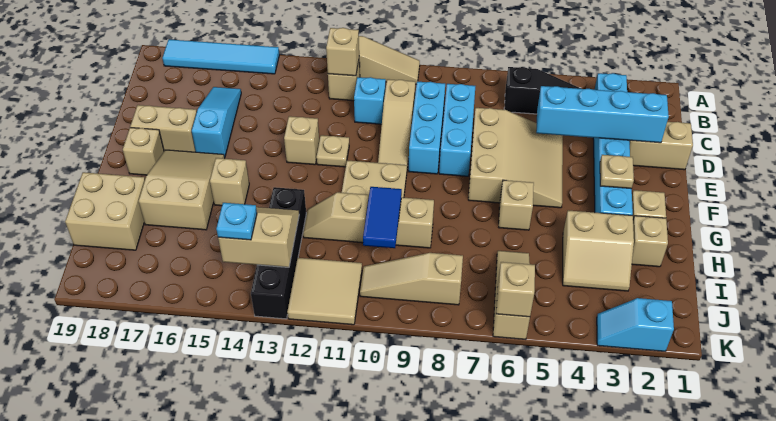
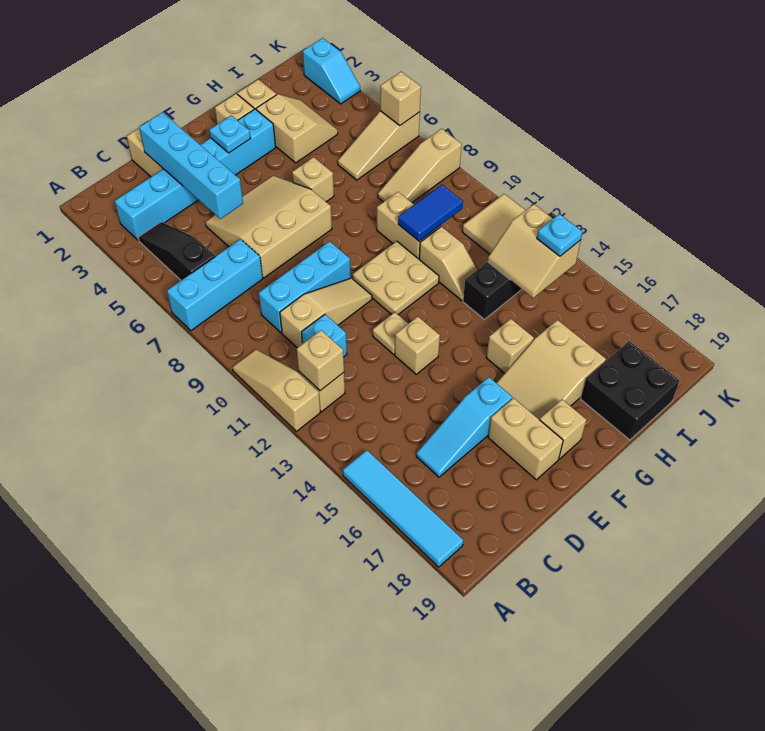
cyan 1x3 brick [439,84,475,176] -> cyan 1x3 brick moved to [167,239,263,331]
tan 1x1 plate [600,155,634,189] -> cyan 1x1 plate [209,115,251,153]
tan 2x2 brick [65,172,145,250] -> black 2x2 brick [581,341,680,440]
tan 1x3 slope [360,253,463,305] -> tan 1x3 slope turned to [378,129,462,202]

